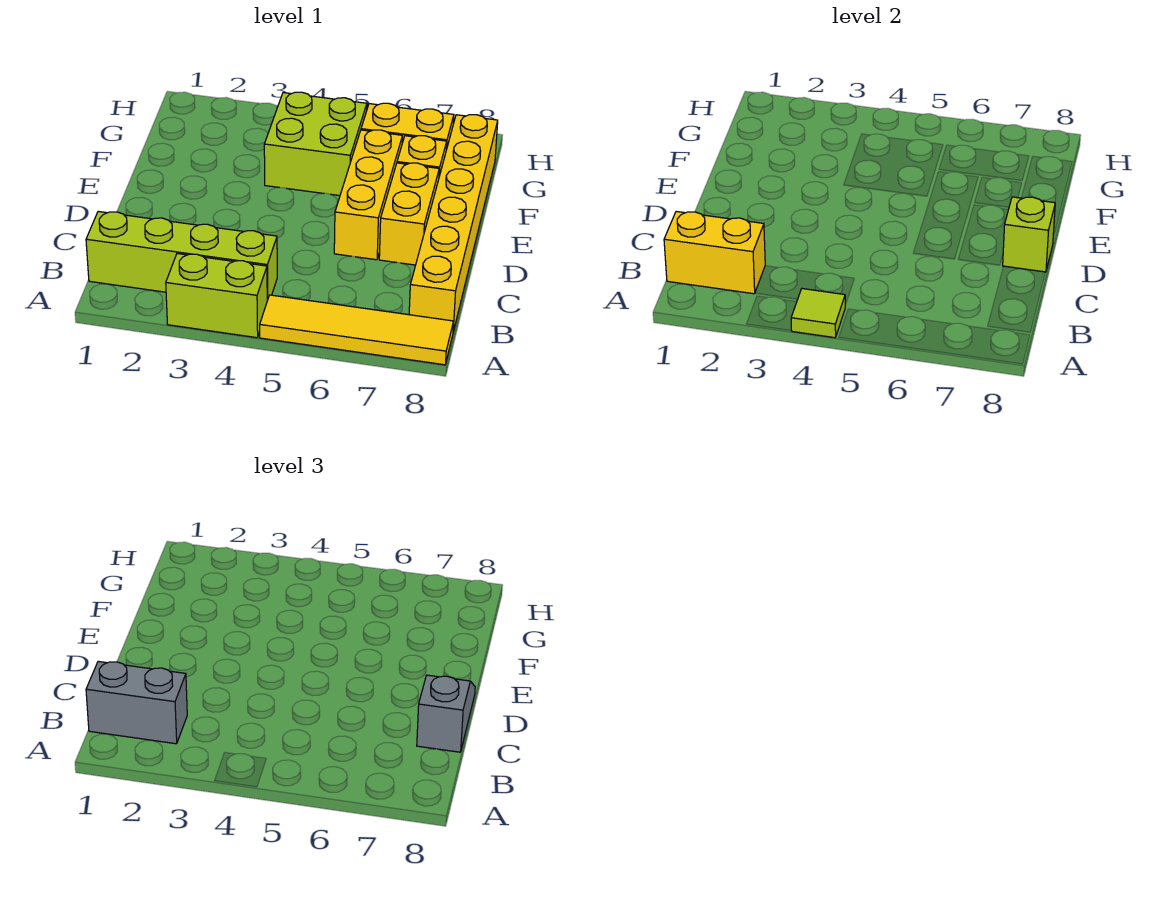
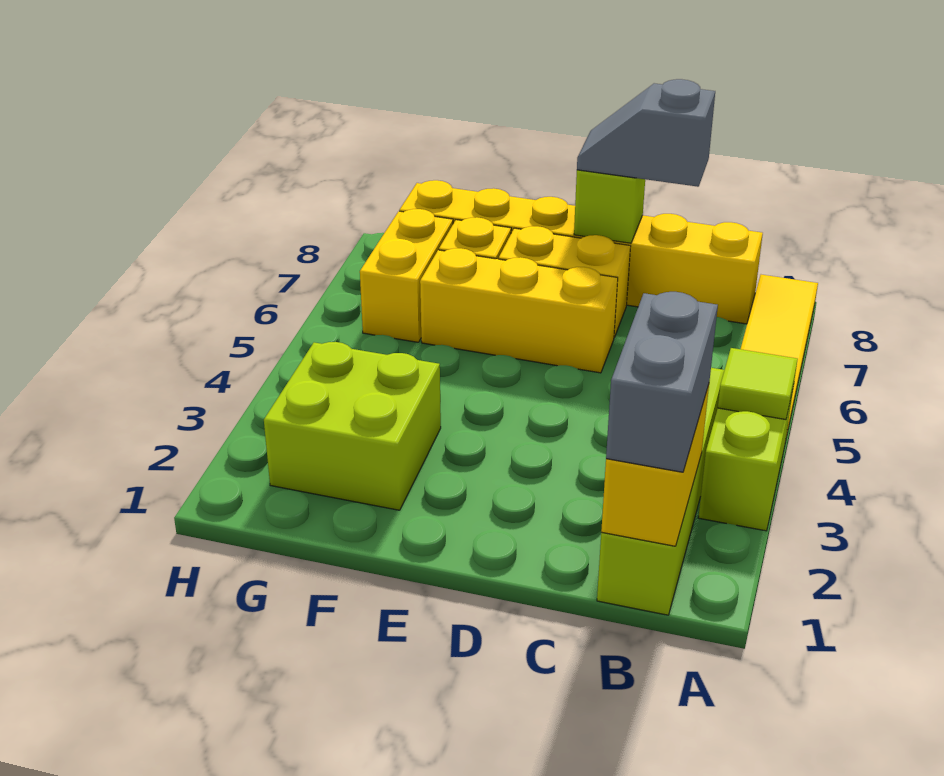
lime 2x2 brick [264,92,367,196] -> lime 2x2 brick moved to [264,342,441,510]

